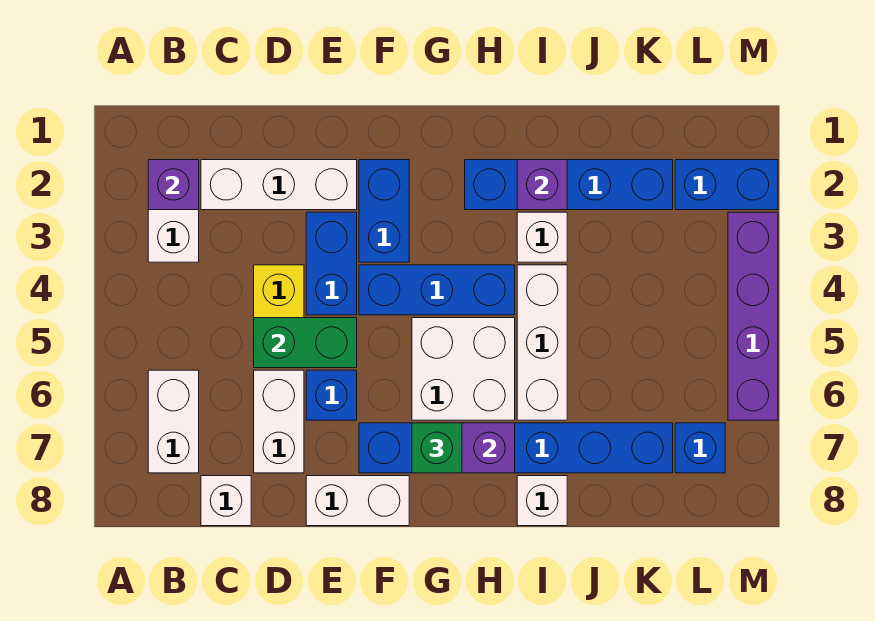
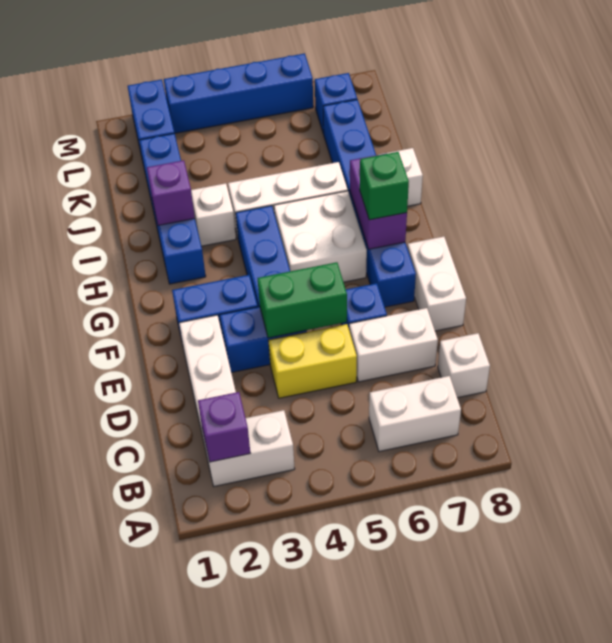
green 1x2 brick [254,318,357,368] -> green 1x2 brick turned to [258,262,347,338]
purple 1x4 brick [728,212,778,420] -> blue 1x4 brick [164,53,313,133]

